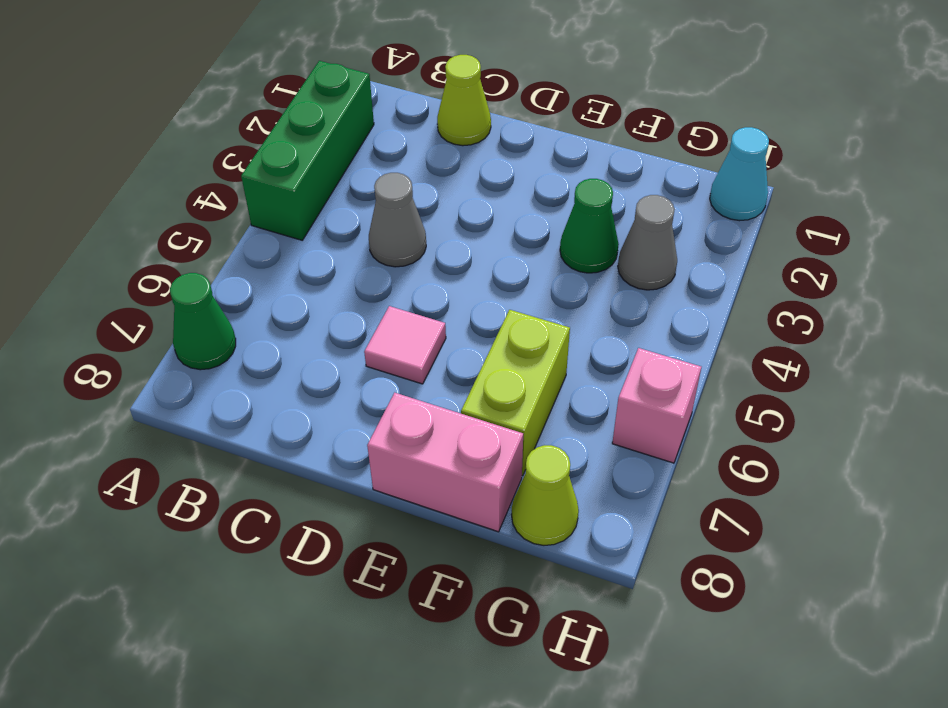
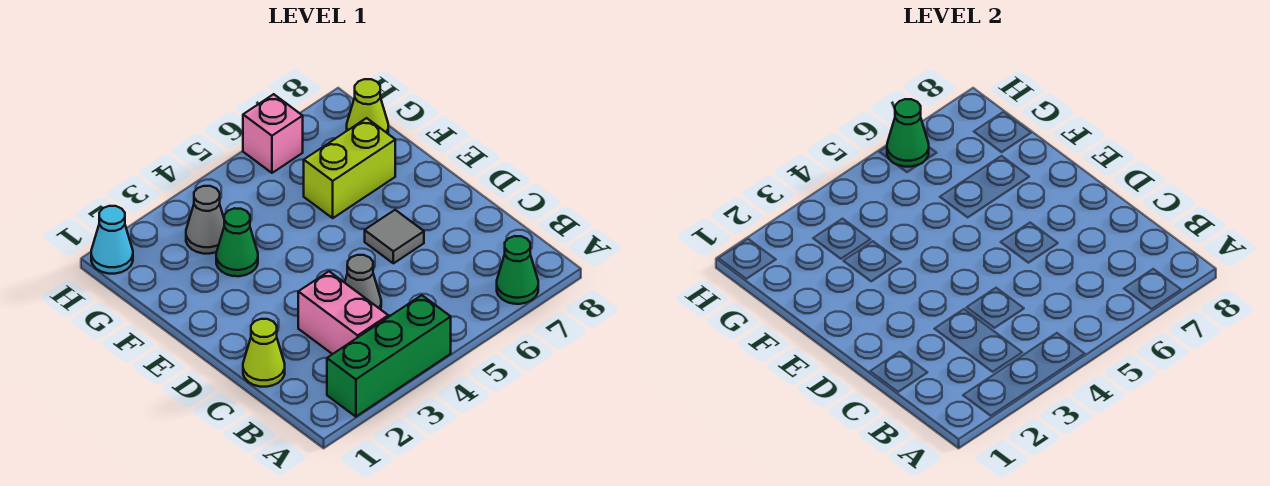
pink 1x1 tile [364,306,446,384] -> grey 1x1 tile [365,210,424,263]
pink 1x2 brick [367,393,523,532] -> pink 1x2 brick moved to [298,271,388,354]
none -> green 1x1 cone [887,99,929,167]

